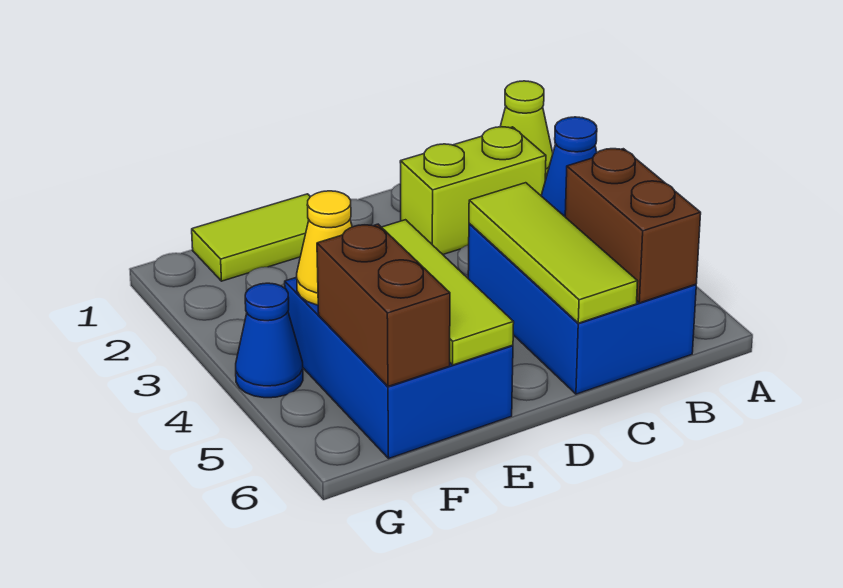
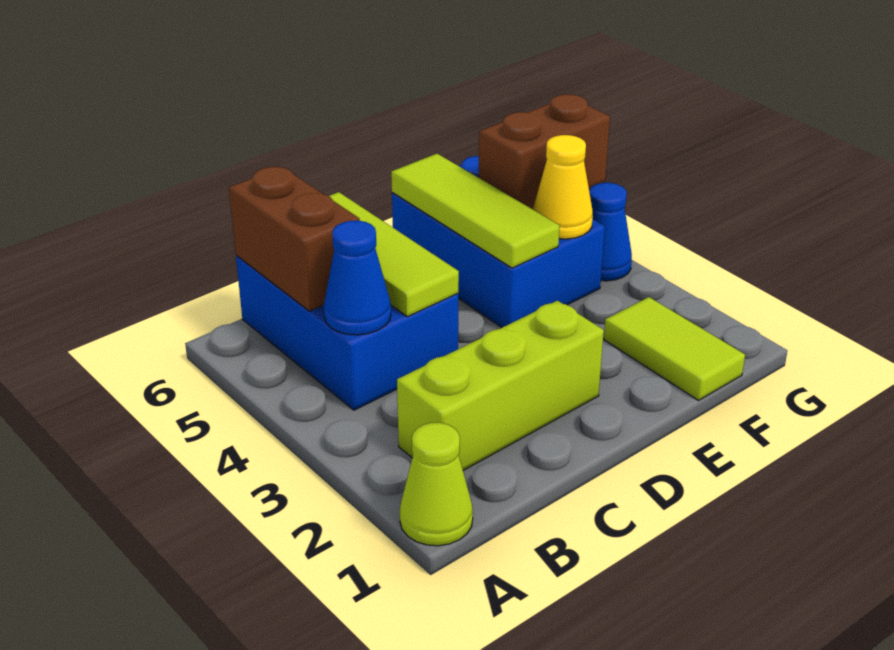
lime 1x2 brick [400,127,546,254] -> lime 1x3 brick [397,301,604,470]
lime 1x2 tile [192,194,310,281] -> lime 1x2 tile turned to [604,297,745,400]
brown 1x2 brick [317,224,450,386] -> brown 1x2 brick turned to [478,94,610,209]

